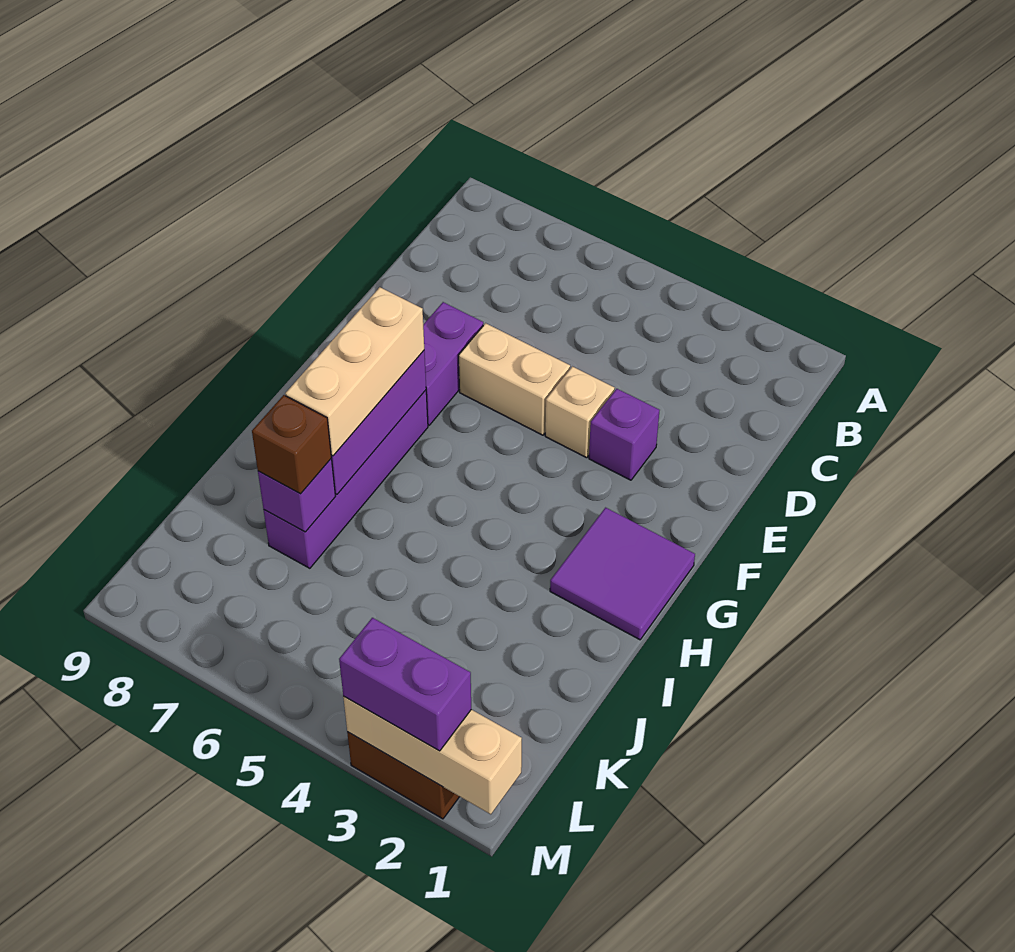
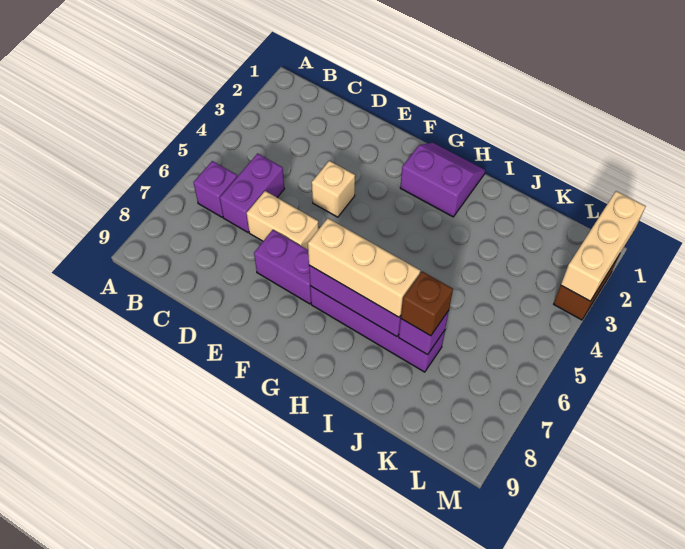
purple 1x1 brick [589,389,660,480] -> purple 1x1 brick moved to [194,161,237,217]
tan 1x2 brick [459,323,570,435] -> tan 1x2 brick turned to [247,191,319,250]
purple 2x2 tile [550,508,695,640] -> purple 2x2 slope [400,143,485,217]
purple 1x2 brick [339,618,471,751] -> purple 1x2 brick moved to [220,154,285,232]

